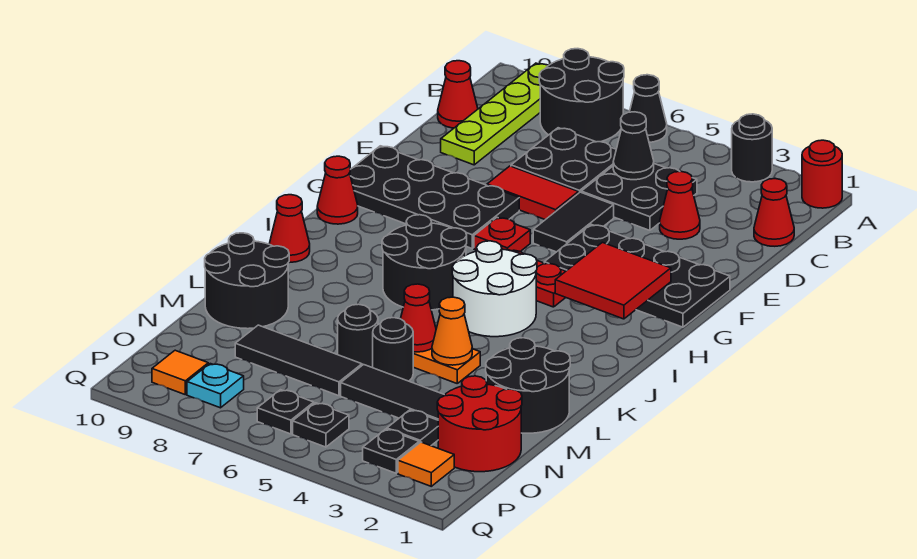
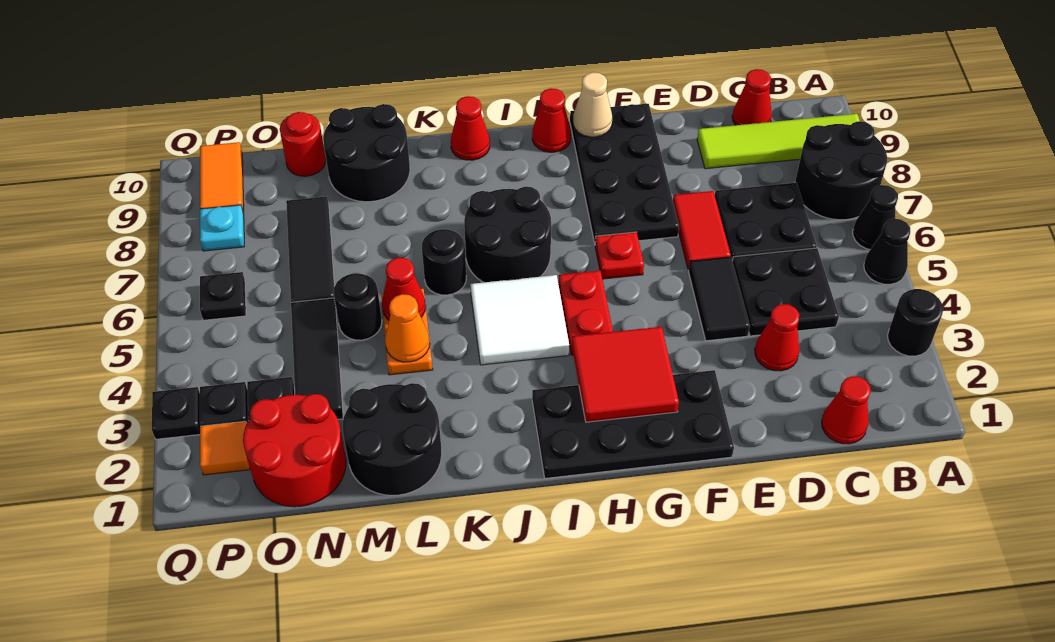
red 1x1 round brick [802,140,842,208] -> red 1x1 round brick moved to [280,112,326,176]
lime 1x4 plate [441,63,549,165] -> lime 1x4 tile [697,114,860,169]
black 1x1 cone [613,112,654,180] -> black 1x1 cone moved to [864,219,910,284]
black 1x2 tile [533,192,614,252] -> black 1x2 tile turned to [689,257,750,341]
black 2x4 plate [544,224,730,327] -> black 2x4 plate turned to [532,370,734,478]
none -> tan 1x1 cone [573,72,612,137]
white 2x2 round brick [452,241,537,337] -> white 2x2 tile [470,275,569,365]
black 1x1 round brick [338,304,378,368] -> black 1x1 round brick moved to [422,229,466,295]
black 1x1 plate [293,403,349,447] -> black 1x1 plate moved to [152,387,200,439]
orange 1x1 tile [152,350,208,395] -> orange 1x2 tile [200,142,244,214]

